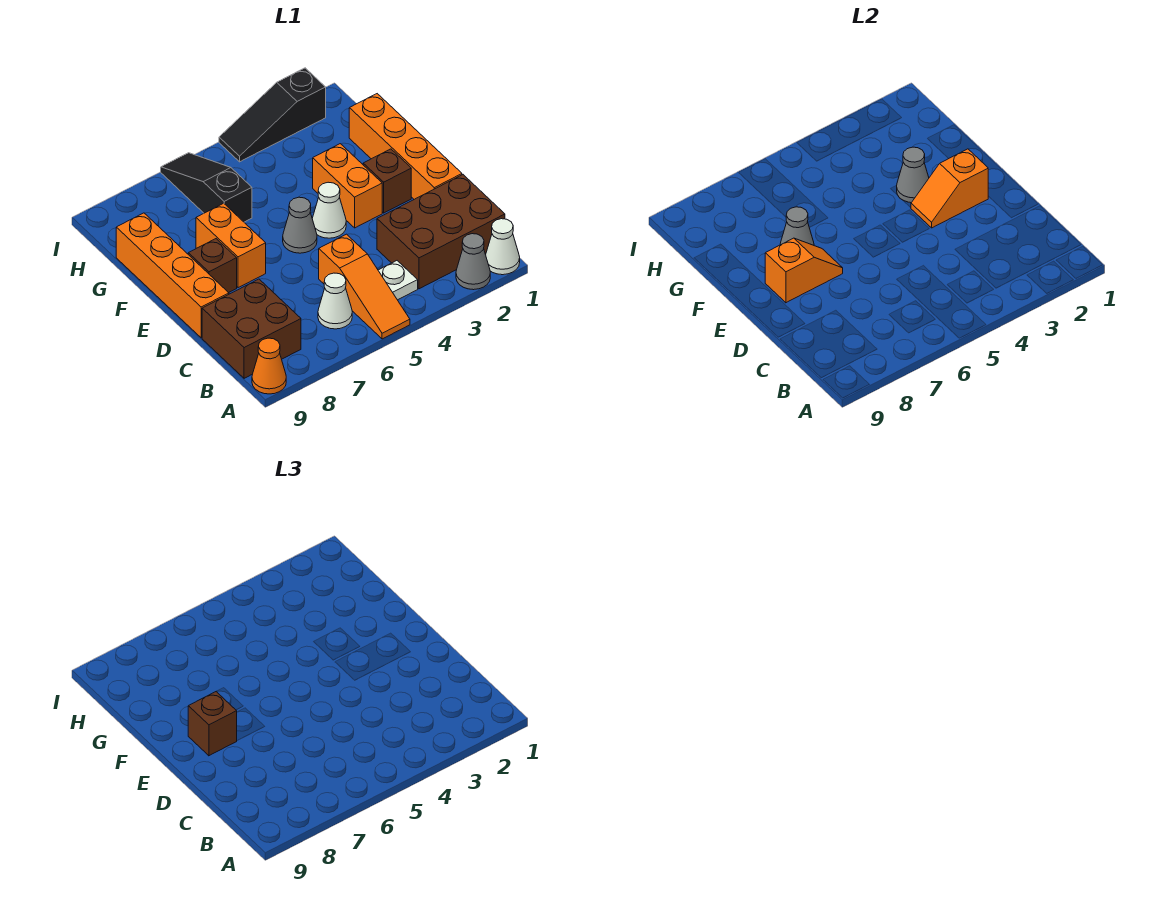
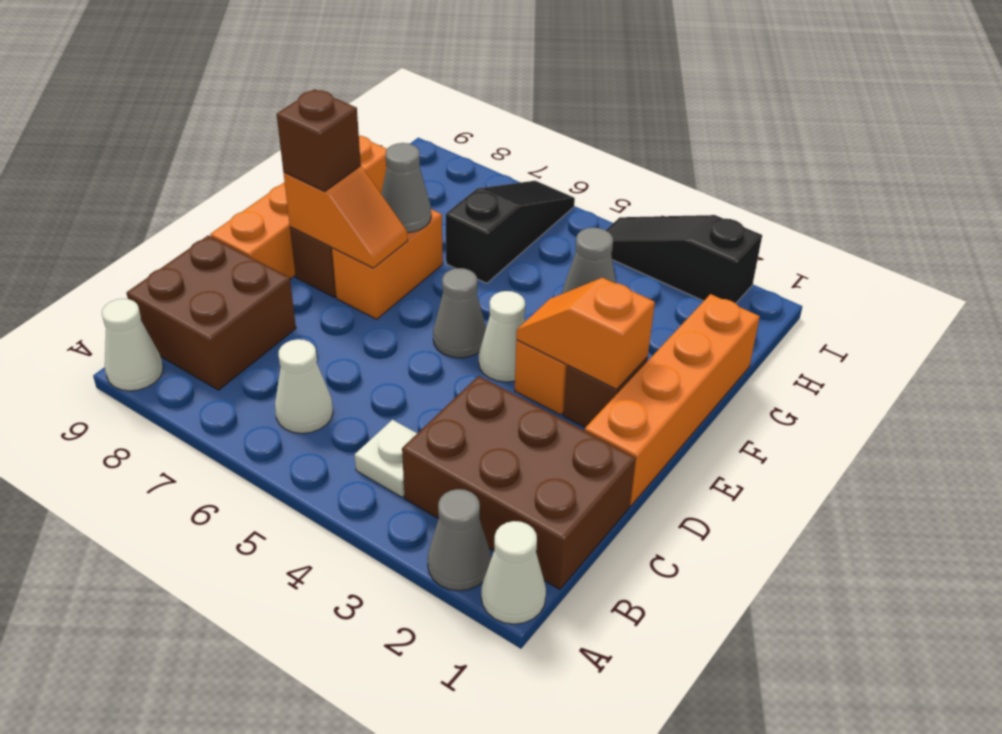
orange 1x3 slope [319,234,410,339] -> none
orange 1x1 cone [252,338,286,394] -> white 1x1 cone [102,299,163,391]

